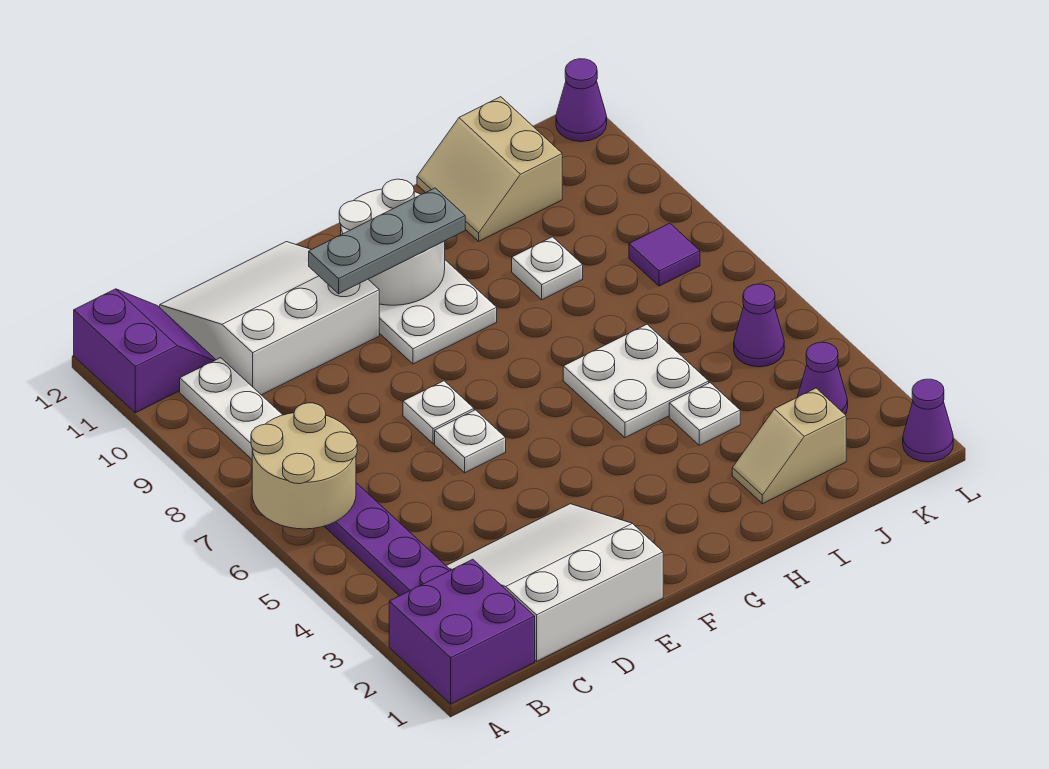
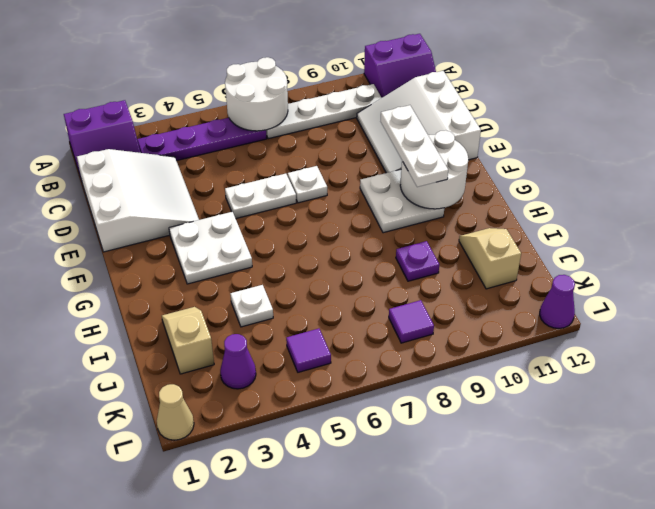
purple 2x2 brick [389,559,535,704] -> purple 2x2 slope [64,100,140,177]
tan 2x2 round brick [251,403,357,529] -> white 2x2 round brick [225,57,288,131]
white 3x3 slope [160,242,379,395] -> white 3x3 slope turned to [357,71,481,173]
white 1x1 plate [435,410,506,473] -> white 1x2 plate [225,174,296,218]
grey 1x3 plate [309,188,465,294] -> white 1x3 plate [381,105,448,187]
white 2x2 plate [563,324,709,438] -> white 2x2 plate moved to [169,212,252,284]
white 1x1 plate [512,237,583,300] -> purple 1x1 plate [396,241,439,281]
tan 2x2 slope [417,97,562,241] -> tan 1x2 slope [459,228,521,289]
purple 1x1 cone [734,284,784,367] -> purple 1x1 tile [286,329,331,372]
purple 1x1 cone [903,379,953,462] -> tan 1x1 cone [157,384,194,440]

